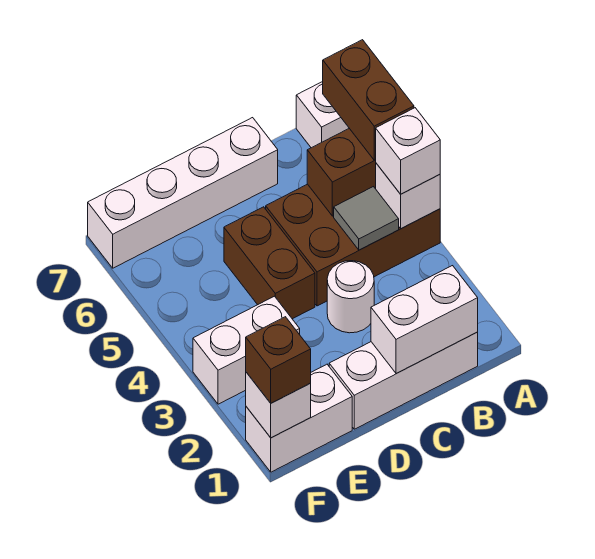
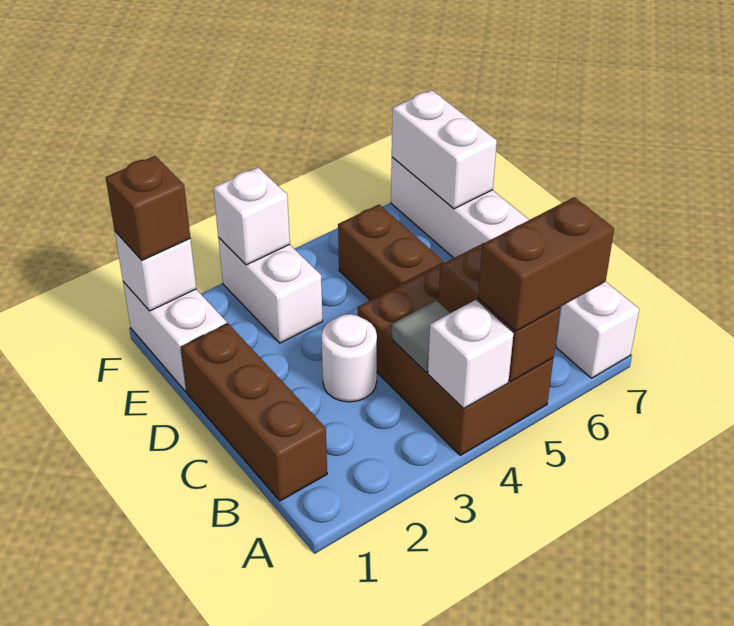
white 1x1 brick [376,108,440,194] -> white 1x1 brick moved to [213,167,290,265]
white 1x3 brick [329,332,478,429] -> brown 1x3 brick [181,323,327,501]
white 1x2 brick [371,266,478,374] -> white 1x2 brick moved to [392,90,497,209]
brown 1x2 brick [224,207,315,319] -> brown 1x2 brick turned to [338,205,443,300]

